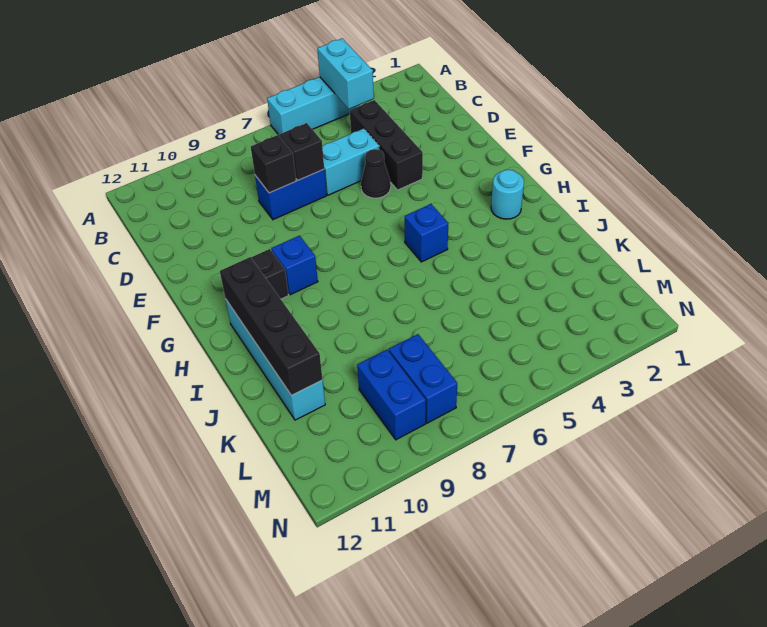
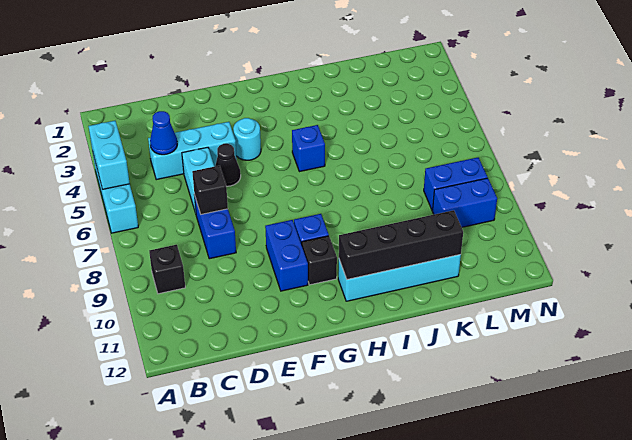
cyan 1x2 brick [317,38,374,109] -> cyan 1x2 brick turned to [89,121,130,189]
black 1x3 brick [350,100,423,190] -> cyan 1x3 brick [148,122,237,180]
none -> blue 1x1 cone [150,111,177,155]
black 1x1 brick [251,135,296,193] -> black 1x1 brick moved to [149,245,185,294]
none -> blue 1x2 brick [265,220,308,291]
cyan 1x1 round brick [491,170,524,219] -> cyan 1x1 round brick moved to [233,118,261,160]

